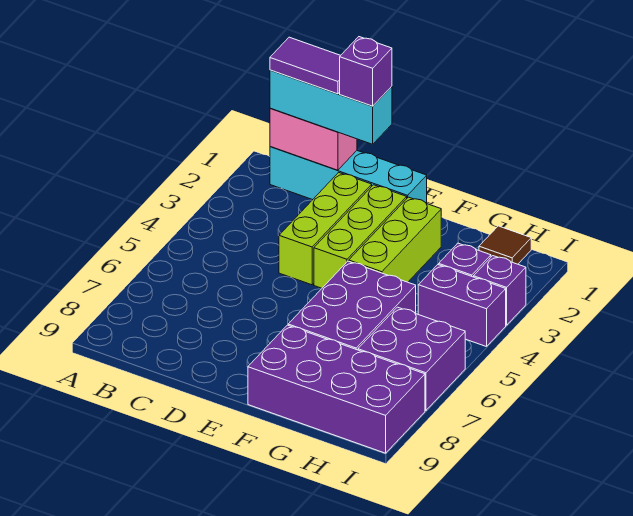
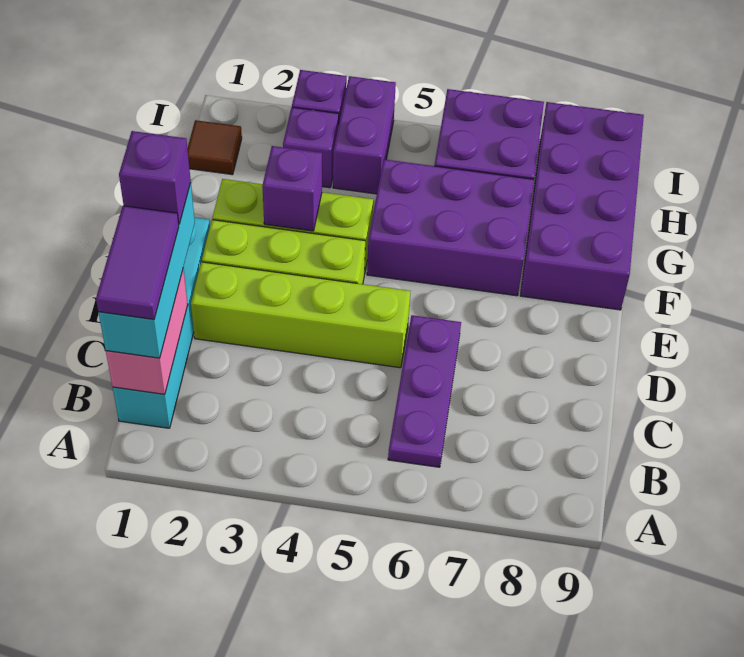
none -> purple 1x3 plate [388,315,461,467]
lime 1x3 brick [279,172,372,285] -> lime 1x4 brick [191,262,410,368]
none -> purple 1x1 brick [262,146,322,231]

